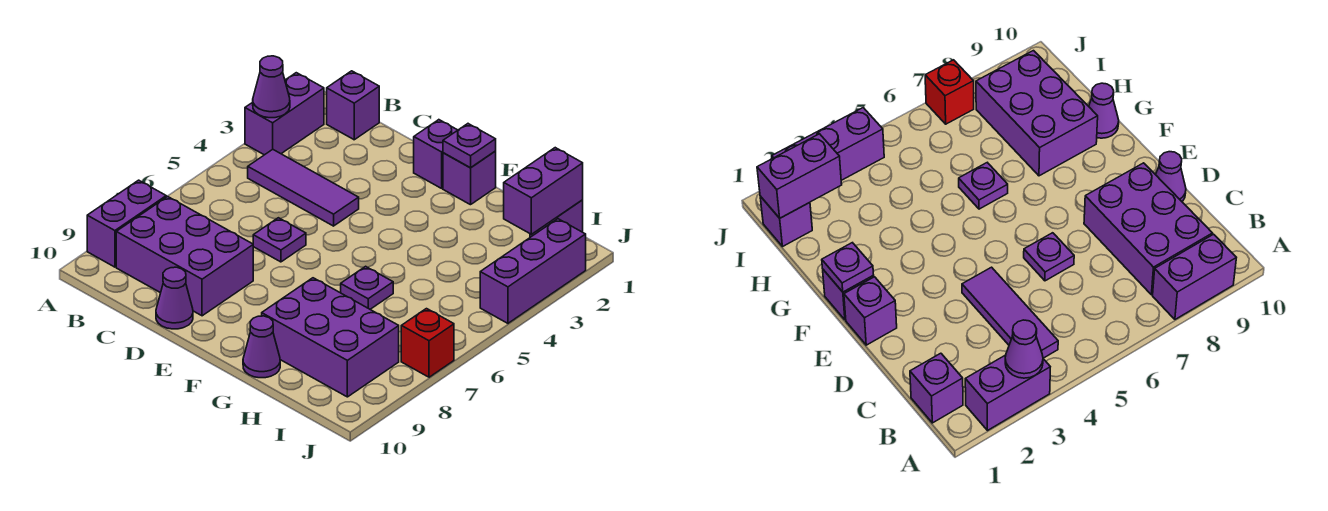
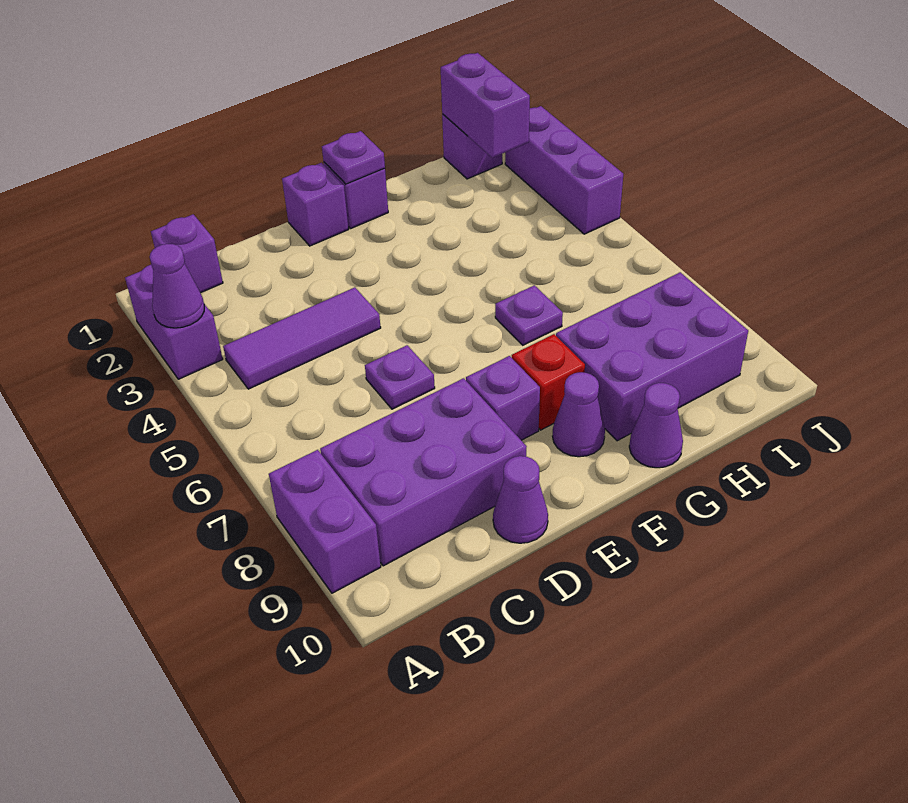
none -> purple 1x1 brick [466,356,540,440]
none -> purple 1x1 cone [553,372,605,457]
red 1x1 brick [401,309,454,377] -> red 1x1 brick moved to [512,334,585,430]

